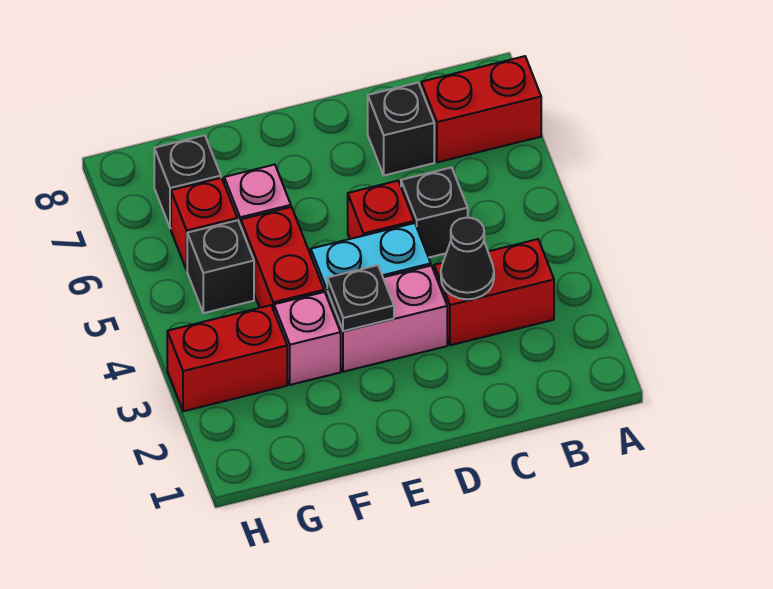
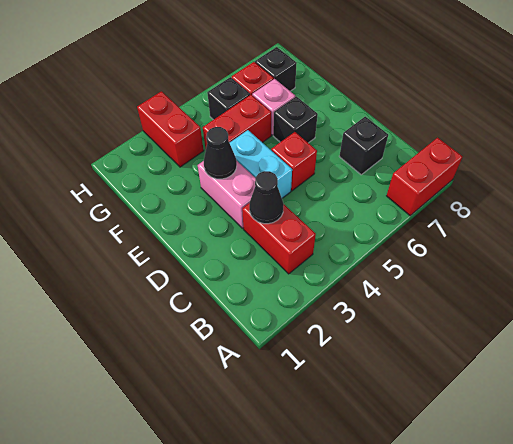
red 1x2 brick [421,56,541,162] -> red 1x2 brick turned to [387,138,463,216]
black 1x1 brick [401,167,468,258] -> black 1x1 brick moved to [273,96,318,143]
black 1x1 plate [327,265,394,331] -> black 1x1 cone [204,127,237,179]
pink 1x1 brick [274,292,341,385] -> none

